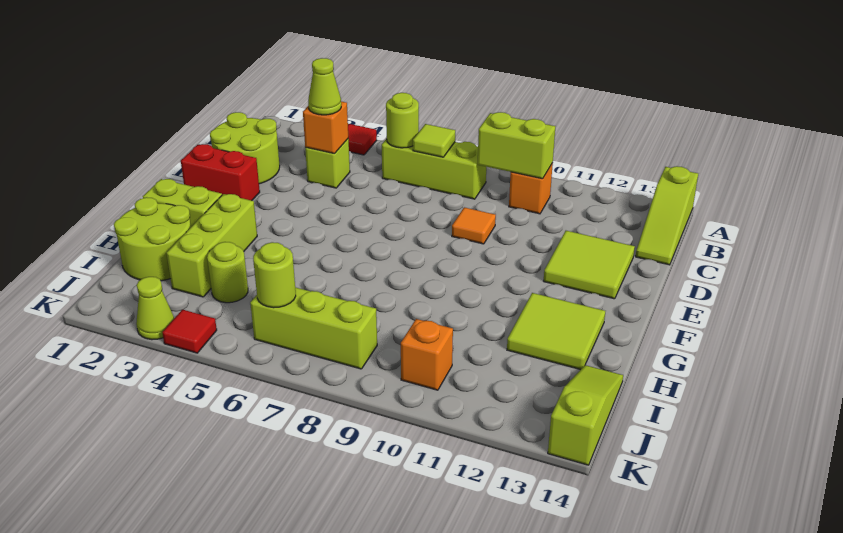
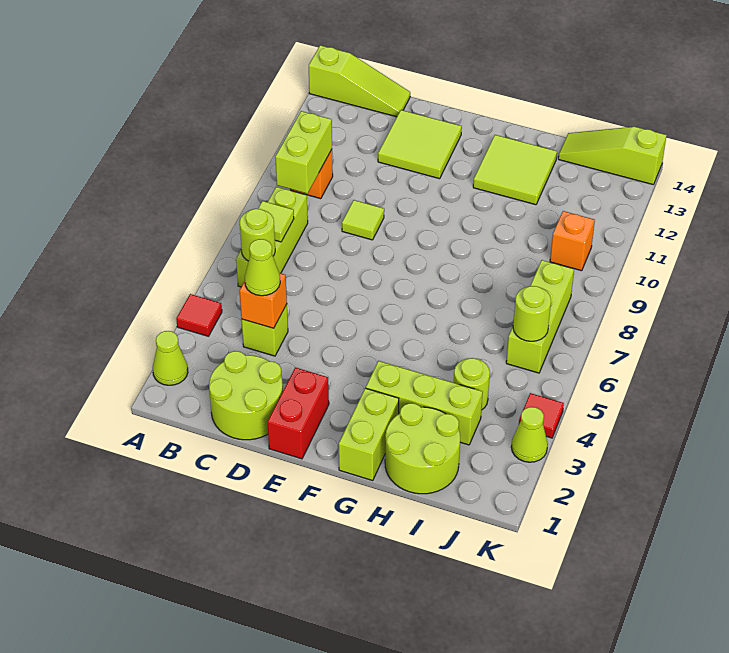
none -> lime 1x1 cone [153,331,188,385]
orange 1x1 tile [452,207,496,244] -> lime 1x1 tile [342,200,384,240]

